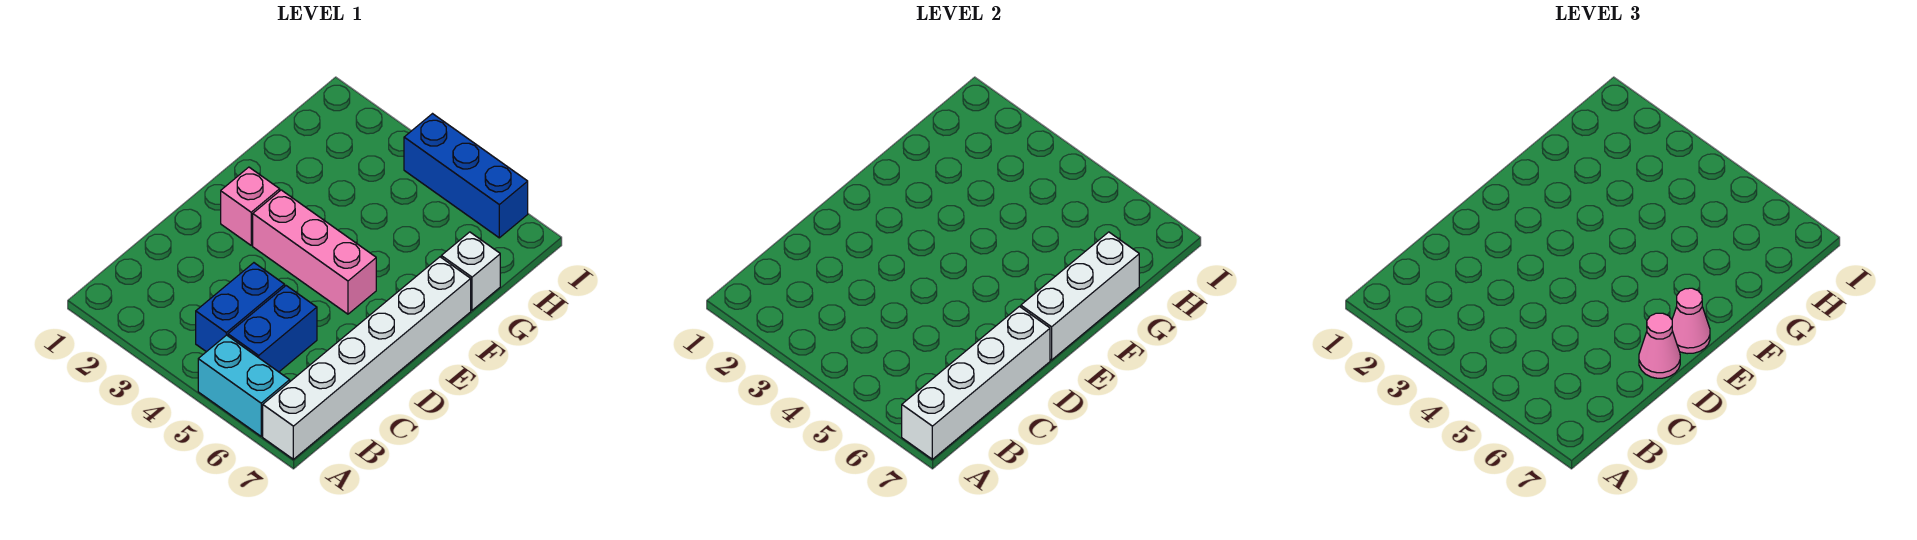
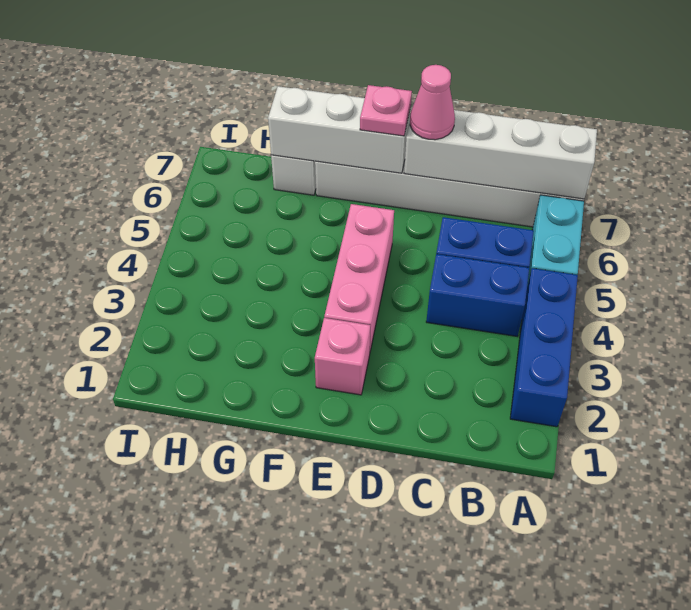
pink 1x1 cone [1672,288,1710,354] -> pink 1x1 plate [360,85,412,136]
blue 1x3 brick [404,114,528,238] -> blue 1x3 brick moved to [510,268,578,427]

